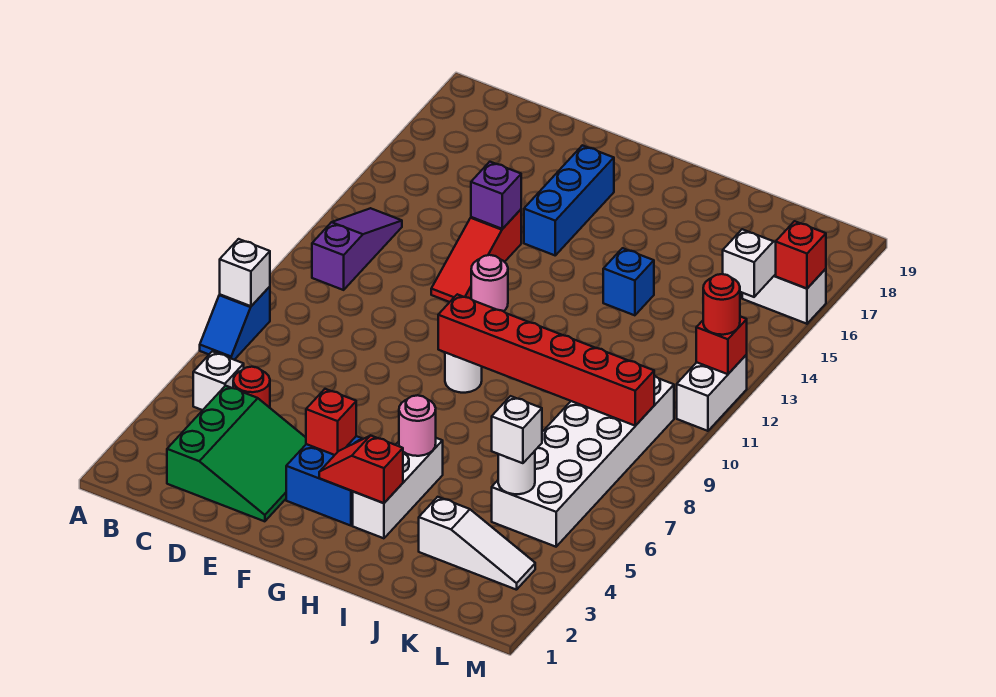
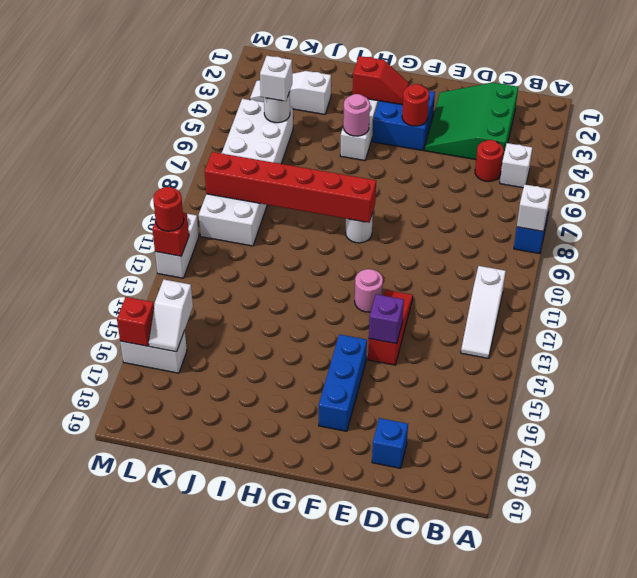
purple 1x3 slope [312,208,402,290] -> white 1x3 slope [461,266,506,358]
red 1x1 brick [306,389,356,455] -> red 1x1 round brick [402,84,429,126]
blue 1x1 brick [603,248,654,315] -> blue 1x1 brick moved to [372,418,408,468]

